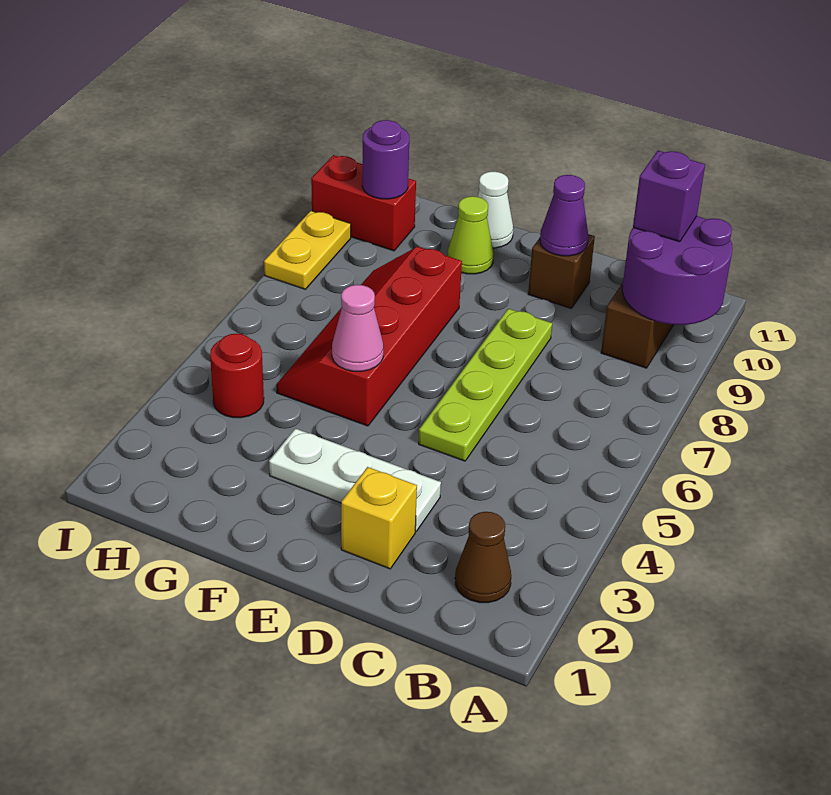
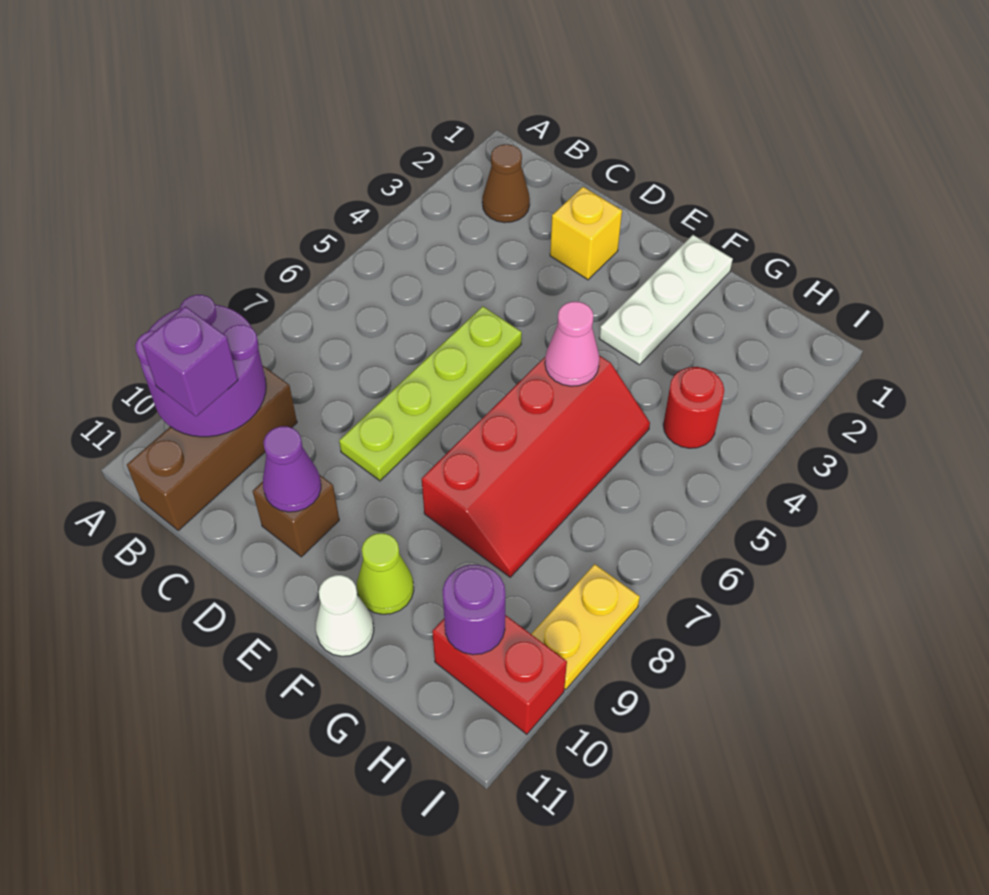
white 1x3 plate [269,429,441,531] -> white 1x3 plate turned to [599,235,733,365]

